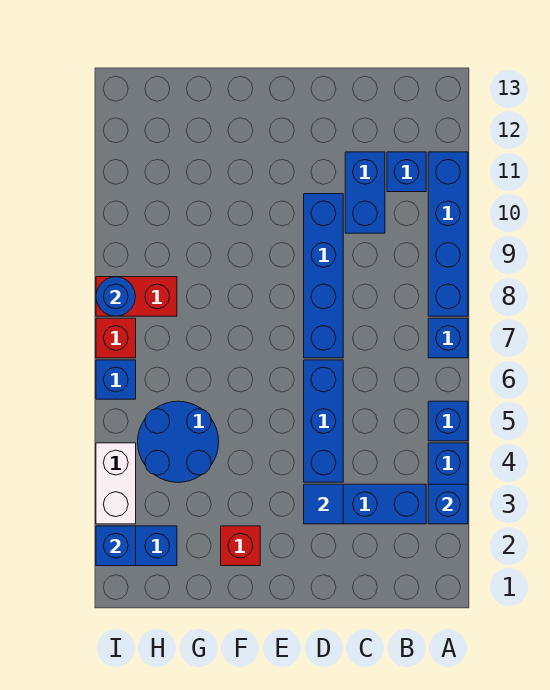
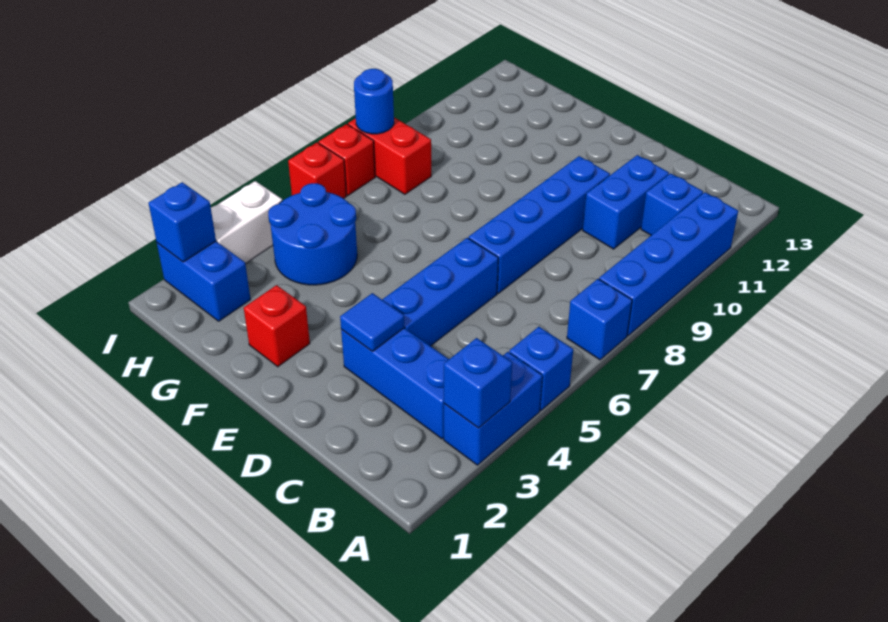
blue 1x1 brick [96,360,136,399] -> red 1x1 brick [288,143,346,199]

